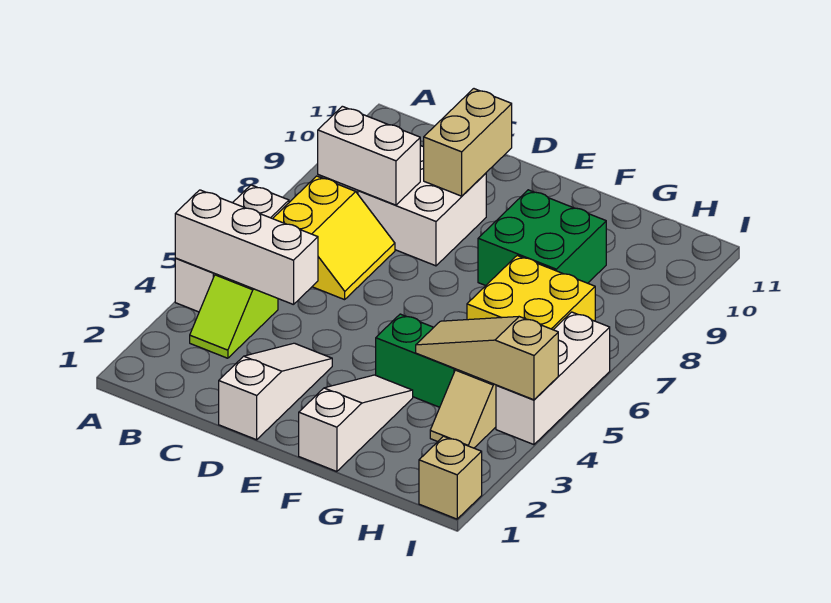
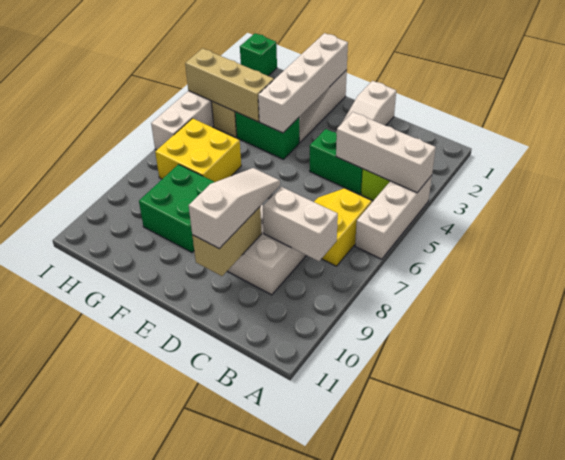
none -> green 1x2 brick [310,129,363,194]
none -> white 1x3 slope [189,168,280,249]
none -> white 1x4 brick [258,33,348,133]
tan 1x3 slope [416,317,558,400] -> tan 1x3 brick [185,48,274,122]
tan 1x1 brick [419,436,482,519] -> green 1x1 brick [240,33,277,76]

